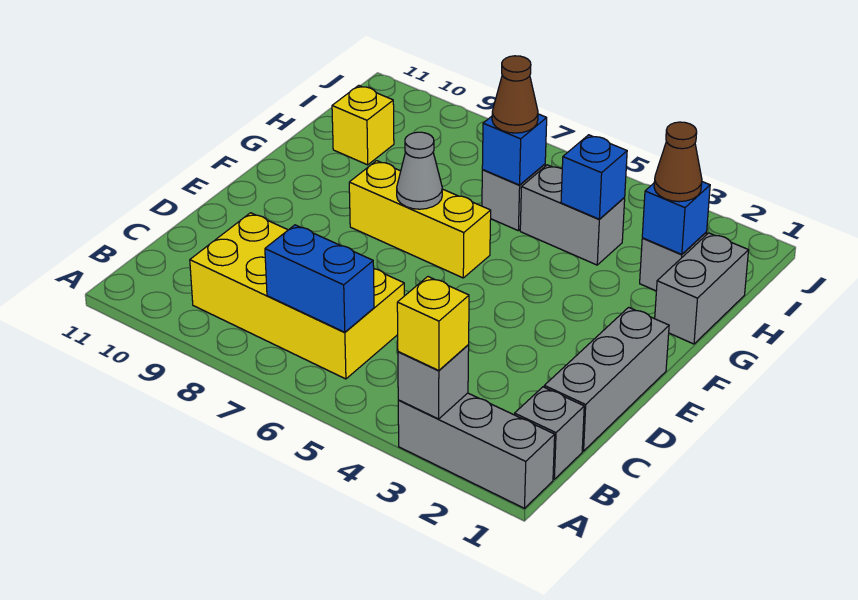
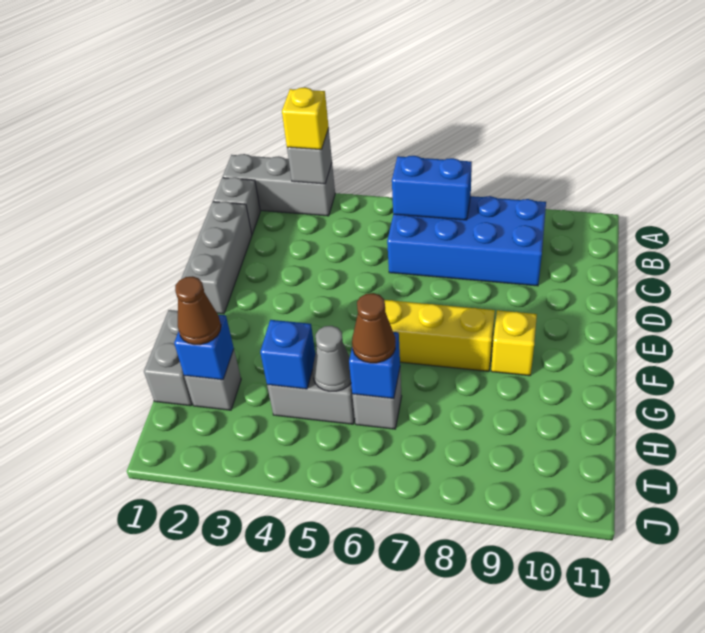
yellow 2x4 brick [190,213,404,379] -> blue 2x4 brick [387,196,546,286]
grey 1x1 cone [397,132,442,209] -> grey 1x1 cone moved to [313,326,351,391]
yellow 1x1 brick [332,85,394,165] -> yellow 1x1 brick moved to [491,310,537,376]

